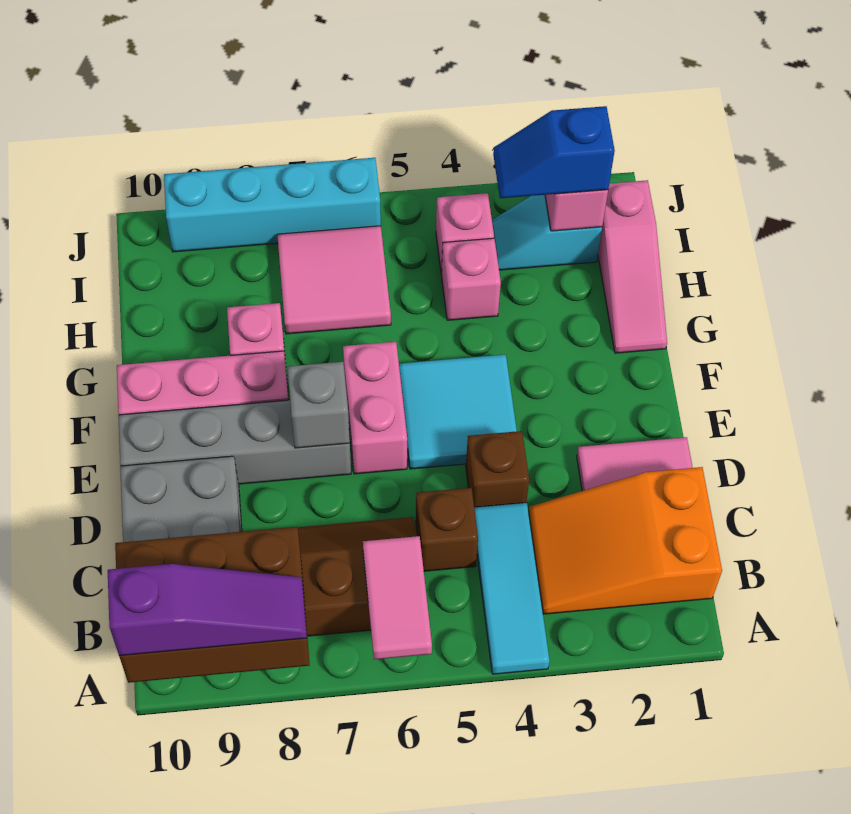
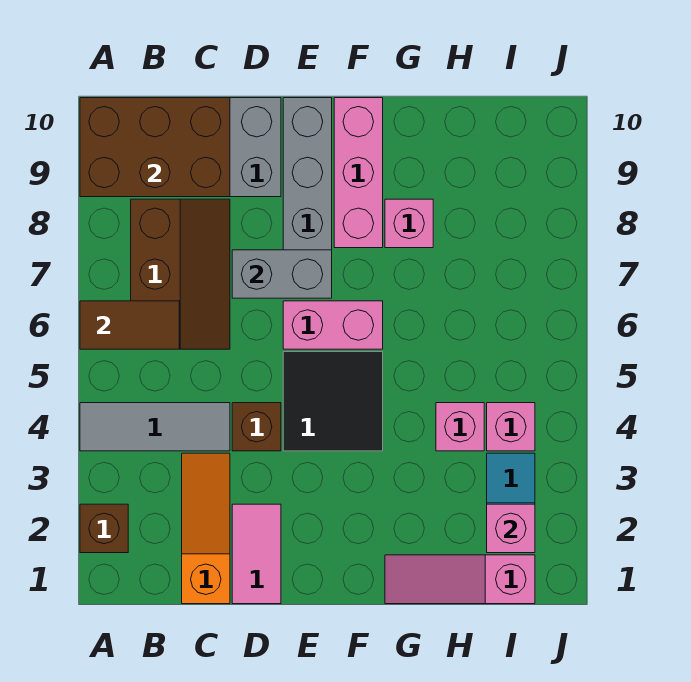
cyan 1x3 tile [474,503,550,674] -> grey 1x3 tile [80,403,230,451]
pink 1x2 tile [363,536,432,660] -> brown 1x2 tile [80,301,179,349]
brown 2x3 brick [115,527,310,683] -> brown 2x3 brick turned to [80,98,230,197]
purple 1x3 slope [108,564,307,656] -> none
orange 2x3 slope [529,467,722,614] -> orange 1x3 slope [182,453,230,604]
brown 1x1 brick [416,488,478,571] -> brown 1x1 brick moved to [80,504,128,553]
cyan 2x2 tile [399,354,517,469] -> black 2x2 tile [283,352,383,451]
grey 1x1 brick [287,362,350,448] -> grey 1x2 brick [232,250,332,298]
pink 2x2 tile [277,226,391,334] -> none
blue 1x2 slope [493,106,615,198] -> none
cyan 1x4 brick [164,158,381,252] -> none

